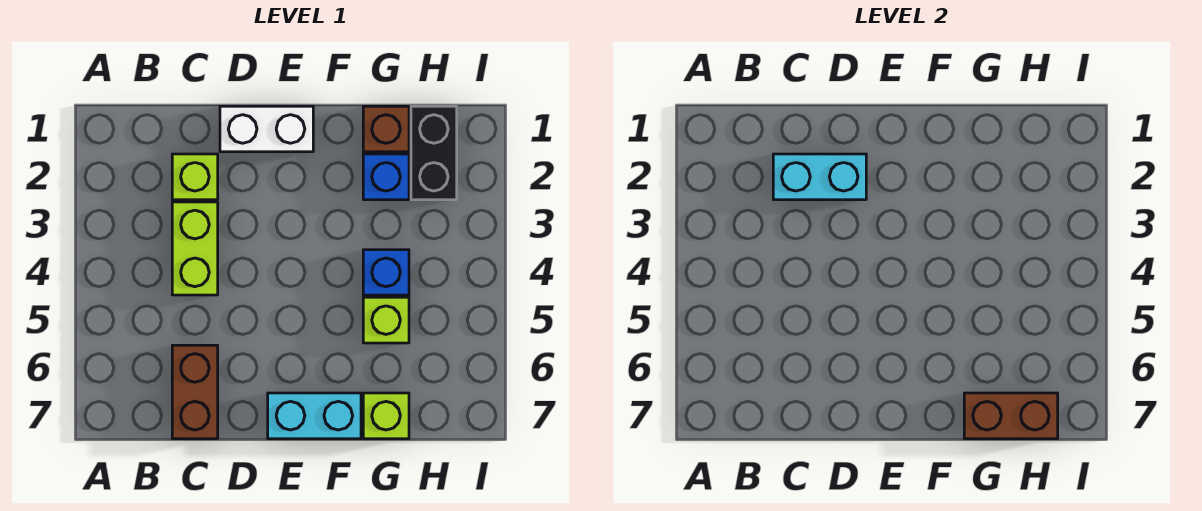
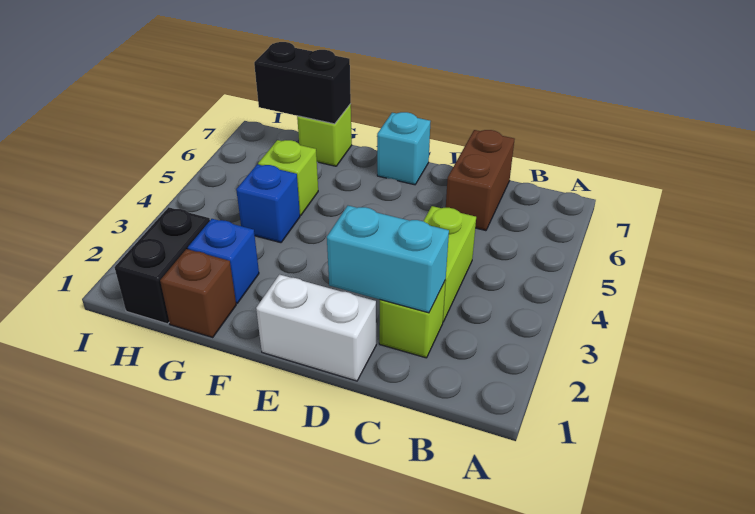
cyan 1x2 brick [268,393,361,439] -> cyan 1x1 brick [377,112,431,185]
brown 1x2 brick [964,393,1058,439] -> black 1x2 brick [254,42,351,124]

